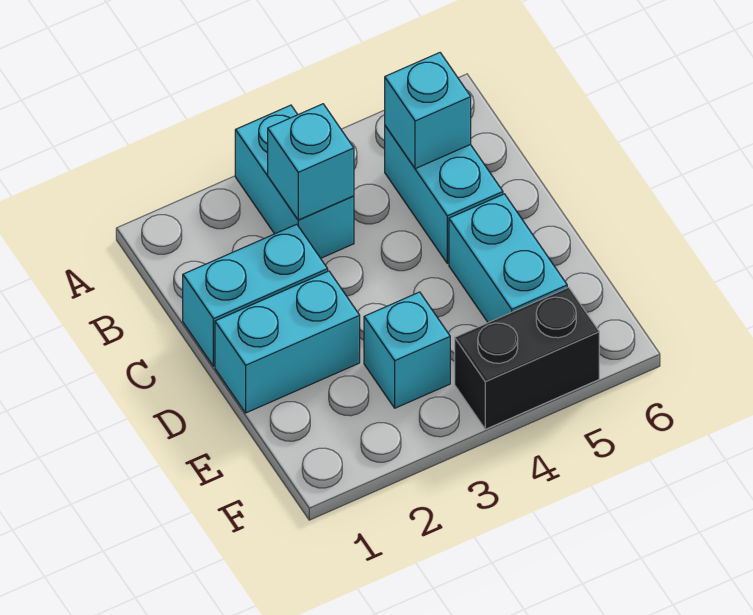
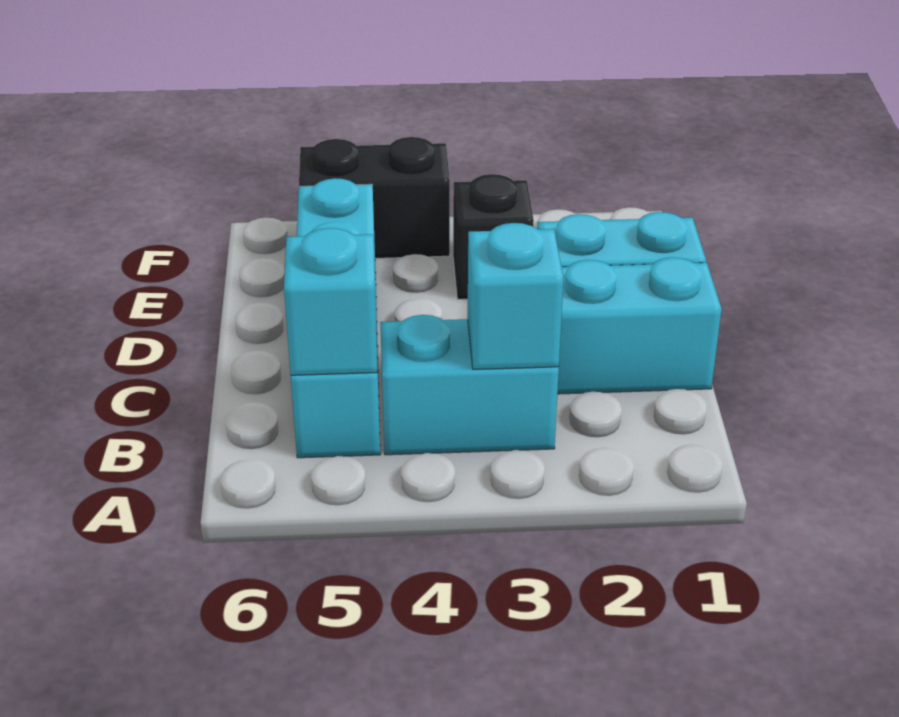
cyan 1x2 brick [235,105,354,258] -> cyan 1x2 brick turned to [380,315,559,455]
cyan 1x1 brick [364,292,450,408] -> black 1x1 brick [453,174,534,299]

